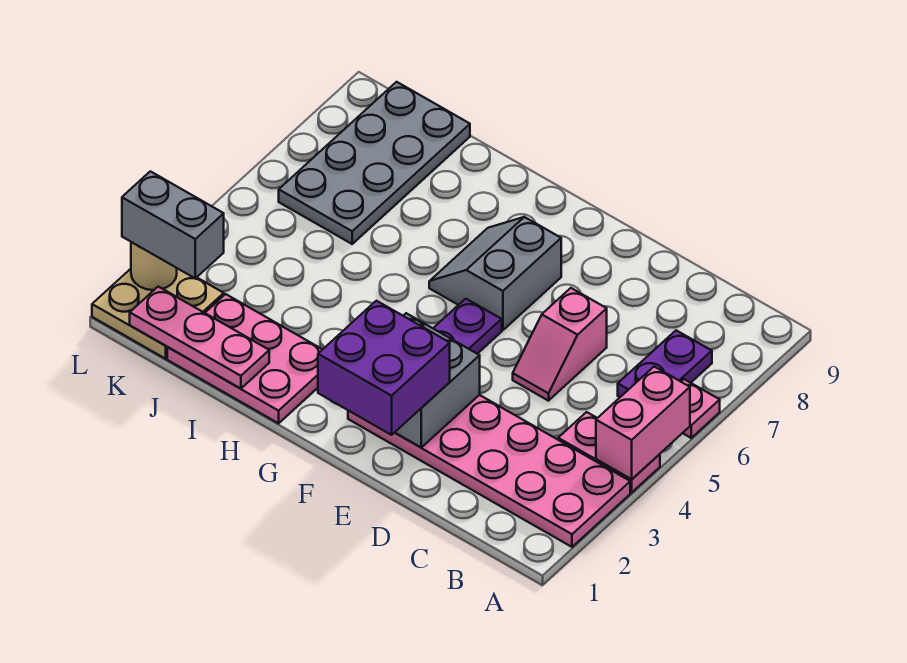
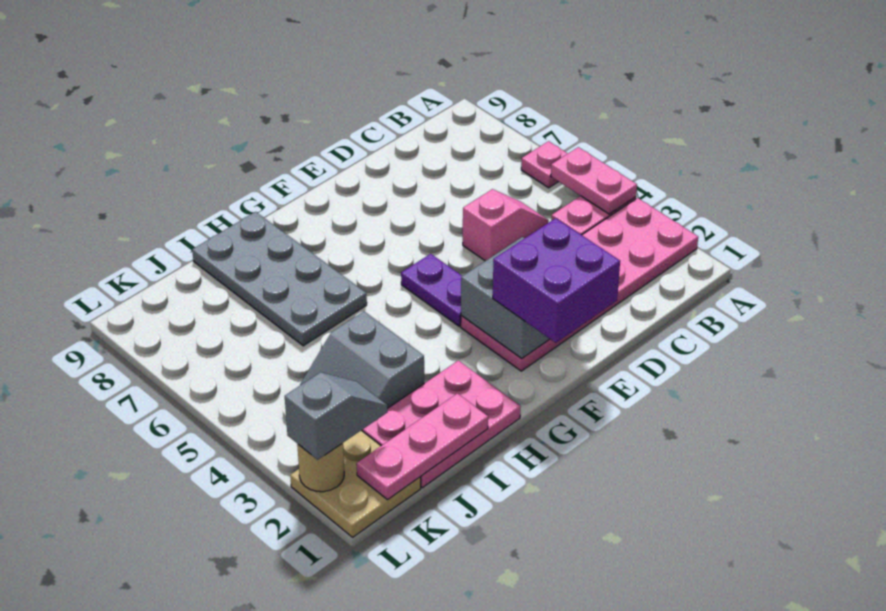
pink 1x2 brick [596,367,690,479] -> pink 1x2 plate [551,147,637,214]
purple 1x2 plate [618,330,712,397] -> none
pink 1x2 slope [513,288,607,401] -> pink 1x2 slope turned to [463,189,549,261]
grey 2x2 slope [429,217,561,330] -> grey 2x2 slope moved to [300,311,424,409]
grey 2x4 plate [279,82,470,244] -> grey 2x4 plate moved to [192,212,367,346]
grey 1x2 brick [122,171,224,279] -> grey 1x2 slope [285,372,388,460]

